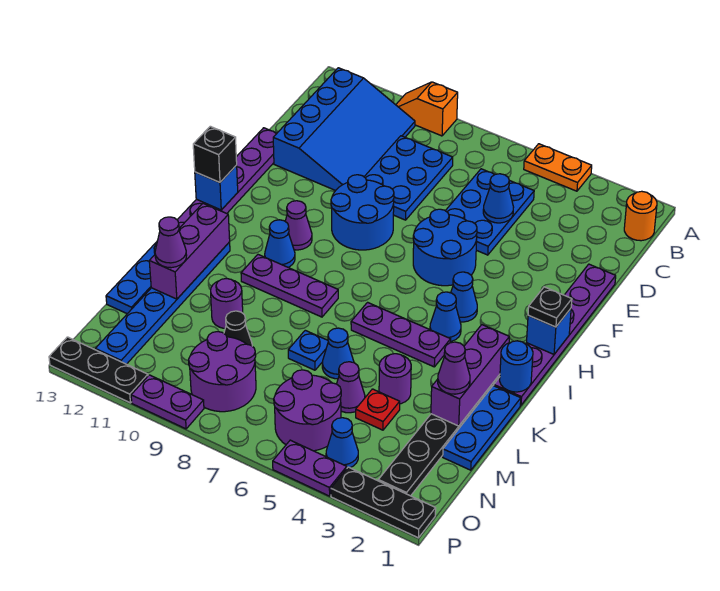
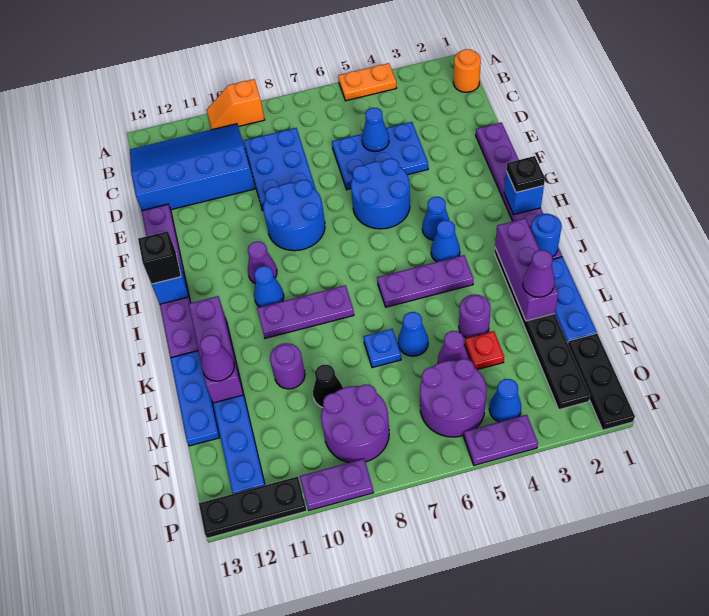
blue 3x4 slope [273,68,415,191] -> blue 3x4 slope turned to [130,124,255,211]
blue 2x3 plate [445,169,534,255] -> blue 2x3 plate turned to [332,122,428,190]
black 1x3 plate [331,467,436,538] -> black 1x3 plate turned to [568,333,635,430]

